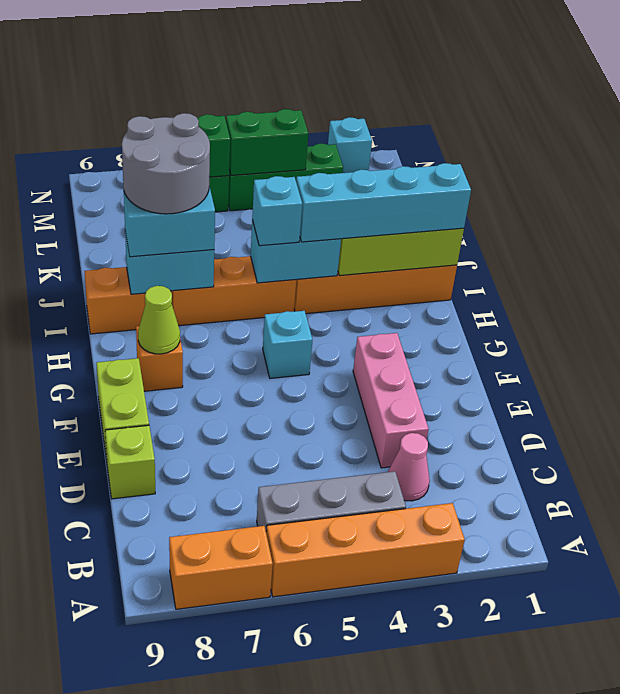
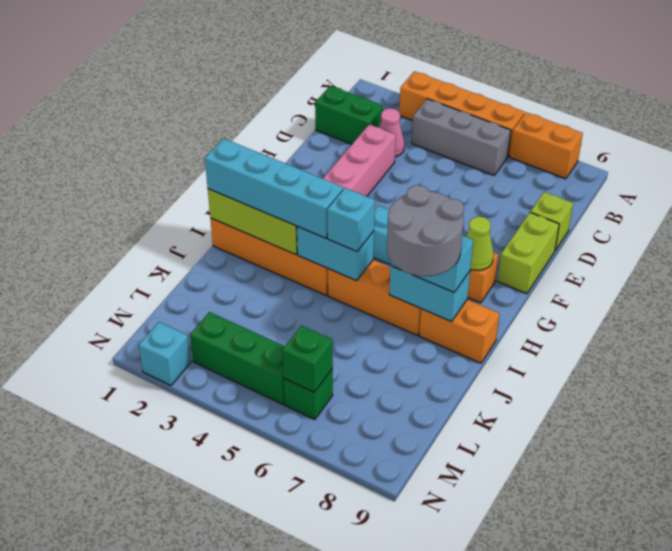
green 1x2 brick [226,109,308,175] -> green 1x2 brick moved to [315,86,383,144]

